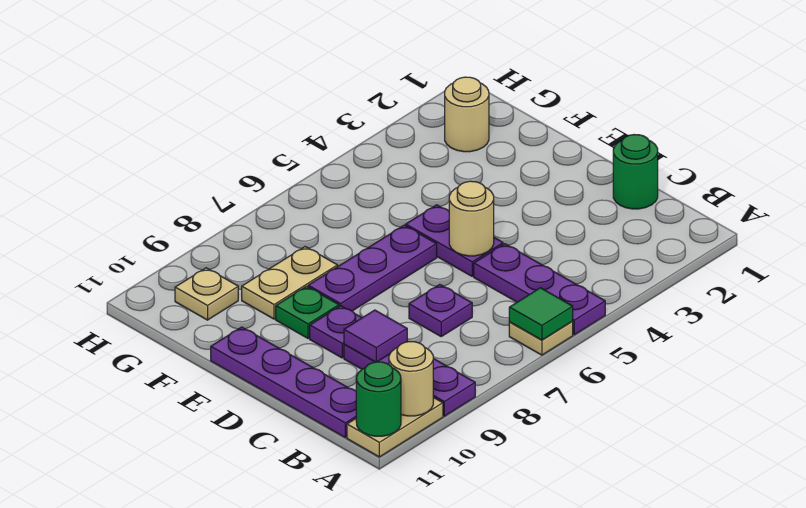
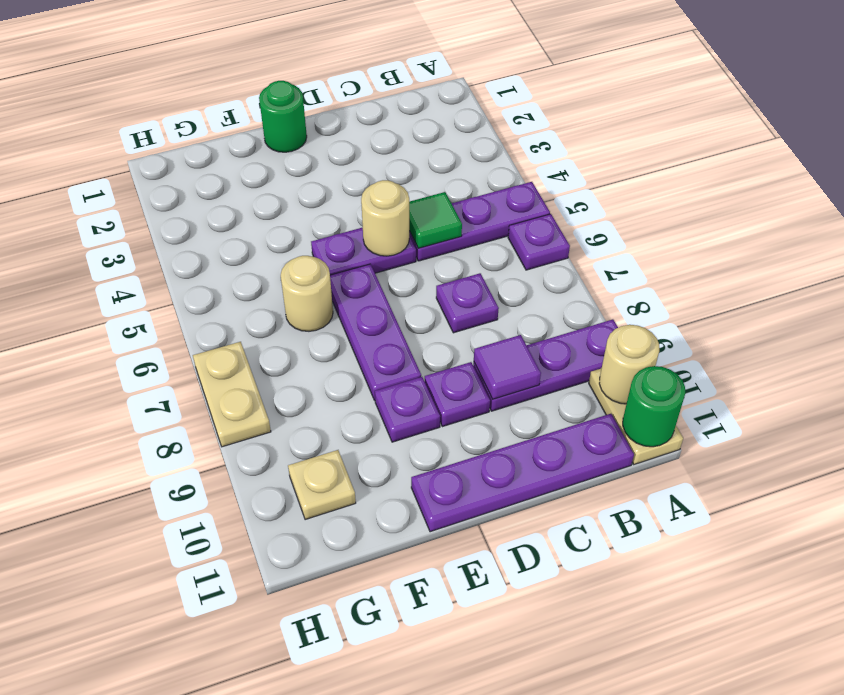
tan 1x1 plate [509,321,573,355] -> purple 1x1 plate [508,214,570,270]
green 1x1 tile [509,288,573,340] -> green 1x1 tile moved to [409,192,462,248]
green 1x1 round brick [613,135,658,209] -> green 1x1 round brick moved to [259,81,307,152]
green 1x1 plate [276,286,339,339] -> purple 1x1 plate [375,377,440,442]
tan 1x2 plate [242,247,338,319] -> tan 1x2 plate moved to [193,342,271,447]
tan 1x1 round brick [445,77,489,152] -> tan 1x1 round brick moved to [281,256,333,331]

